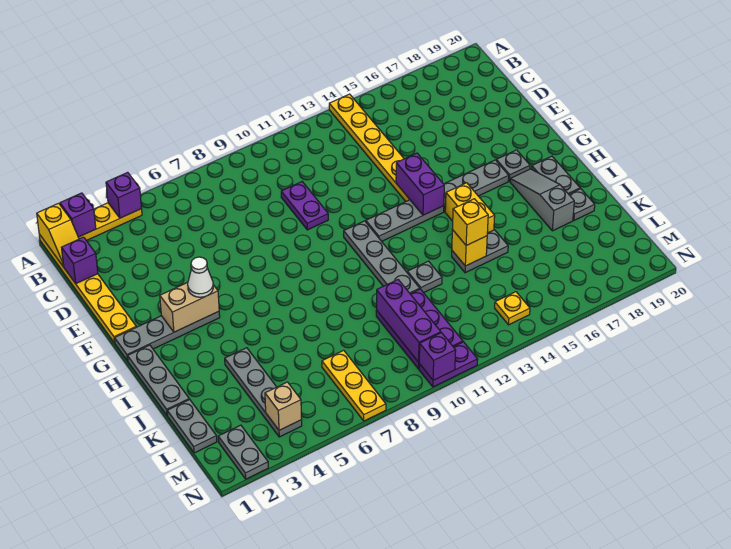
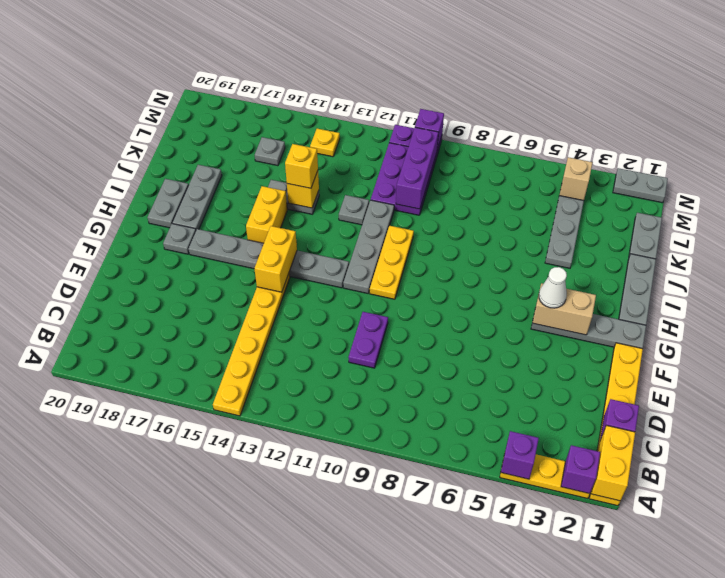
yellow 1x2 slope [37,203,79,267] -> yellow 1x2 brick [591,425,635,501]
purple 1x2 brick [396,153,444,215] -> yellow 1x2 brick [254,226,297,292]
grey 1x3 slope [510,169,574,231] -> grey 1x3 plate [172,165,222,229]
grey 1x1 plate [569,189,595,220] -> grey 1x1 plate moved to [255,137,285,166]
yellow 1x3 plate [322,350,386,421] -> yellow 1x3 plate moved to [370,226,414,299]
grey 1x2 plate [218,425,268,479] -> grey 1x2 plate turned to [613,168,668,203]

